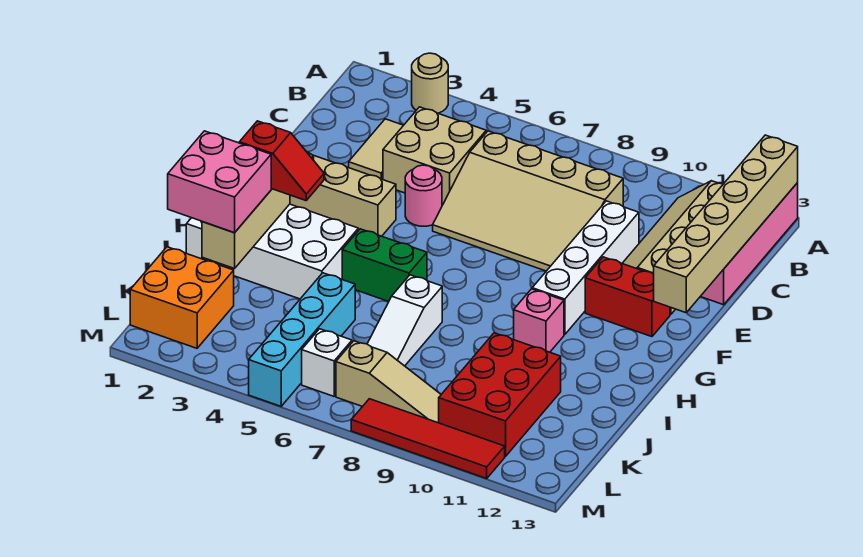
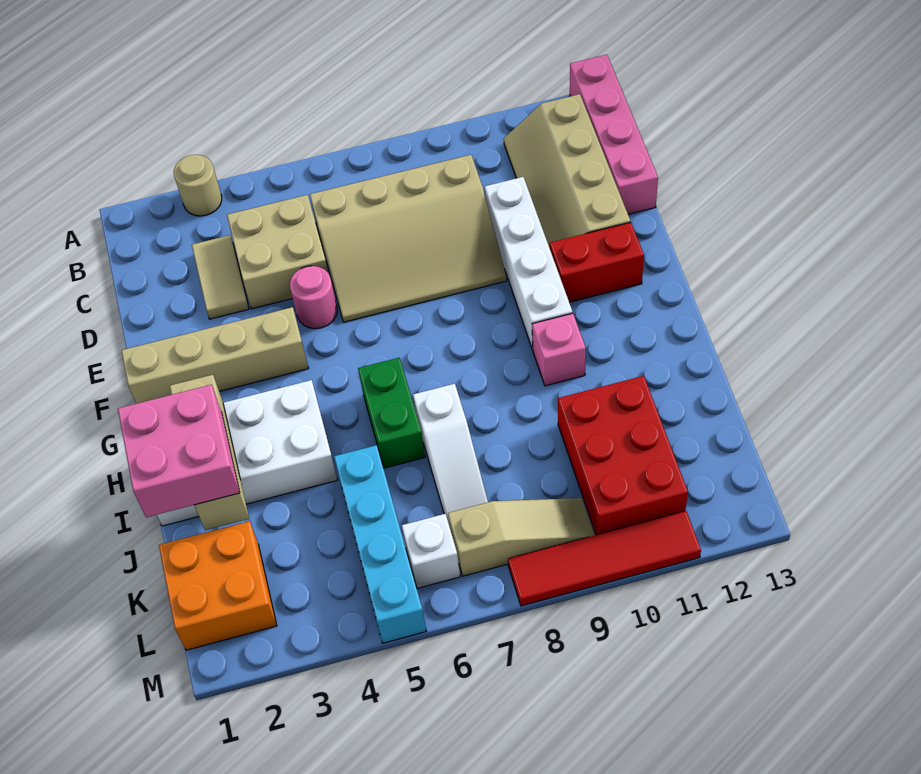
tan 1x6 brick [654,135,798,313] -> none
red 1x2 slope [239,121,324,201] -> none
green 1x2 brick [342,229,427,301] -> green 1x2 brick turned to [358,358,425,468]

